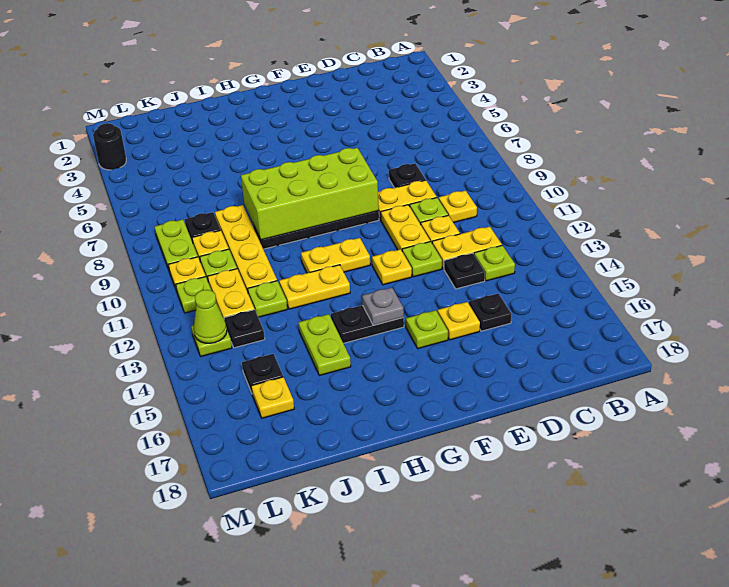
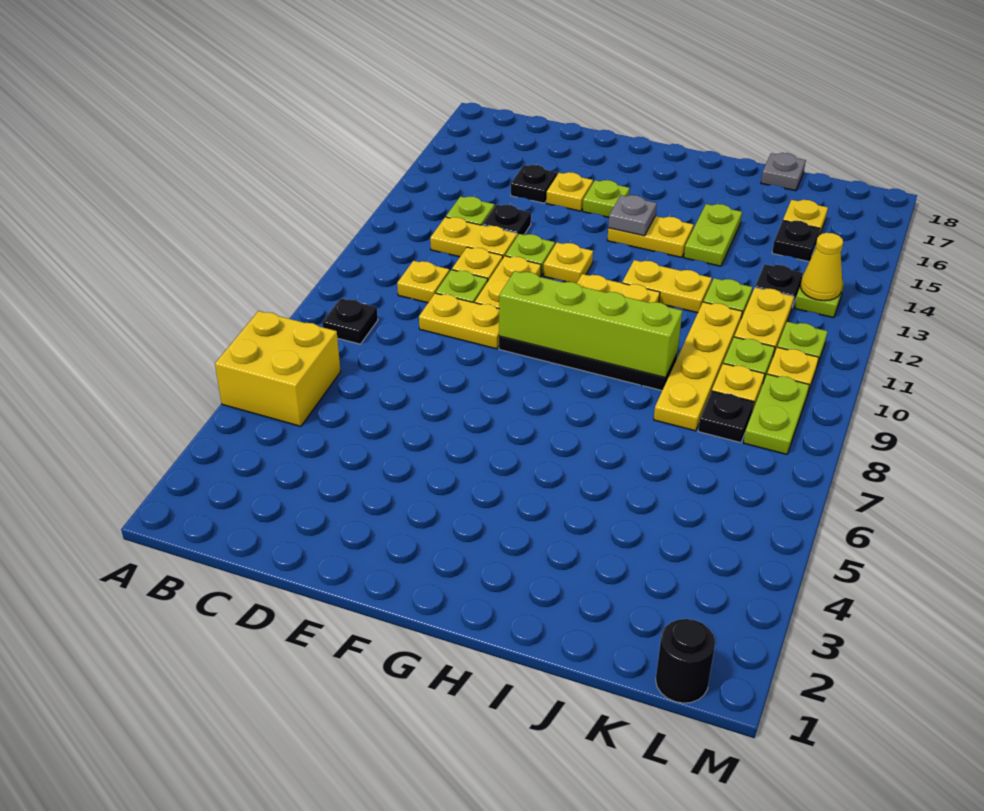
none -> yellow 2x2 brick [215,311,341,426]
black 1x1 plate [389,164,426,188] -> black 1x1 plate moved to [322,298,378,344]
lime 2x4 brick [241,148,379,240] -> lime 1x4 brick [499,271,682,378]
black 1x2 plate [331,305,404,343] -> yellow 1x2 plate [607,216,694,258]
none -> grey 1x1 plate [761,153,806,191]
lime 1x1 cone [194,290,227,343] -> yellow 1x1 cone [801,233,843,301]
black 1x1 round brick [93,123,126,170] -> black 1x1 round brick moved to [656,619,715,703]

